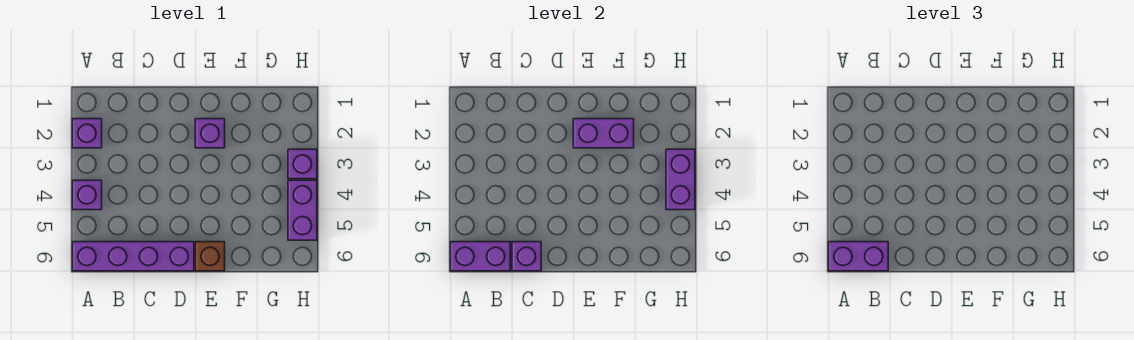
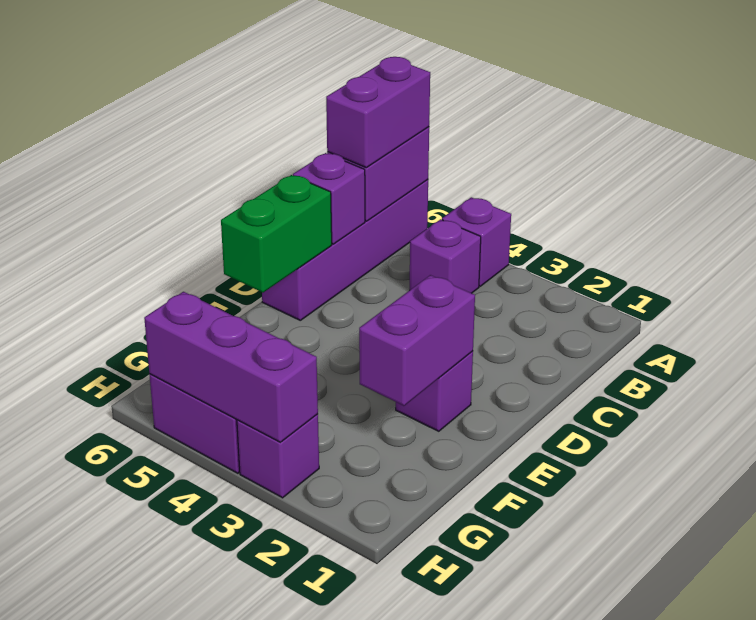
purple 1x1 brick [72,119,102,148] -> purple 1x1 brick moved to [410,219,481,293]
none -> green 1x2 brick [221,175,332,293]
brown 1x1 brick [195,242,225,271] -> none
purple 1x2 brick [666,149,695,210] -> purple 1x3 brick [144,292,318,442]

